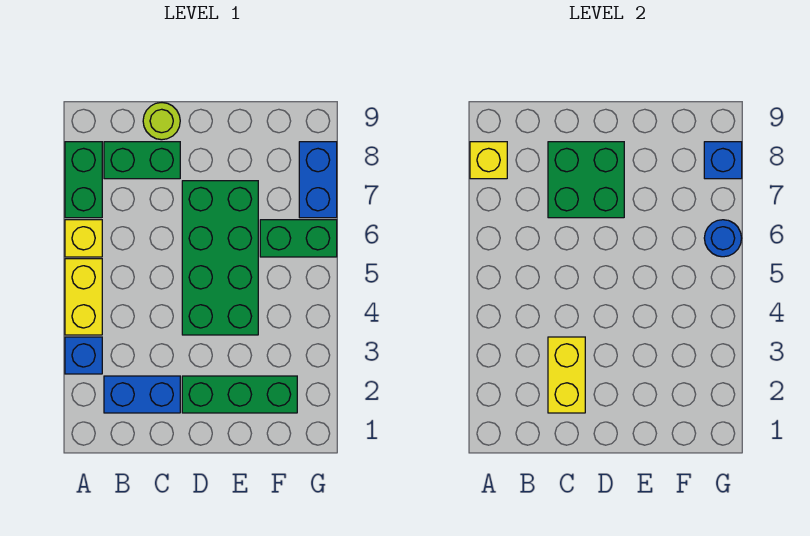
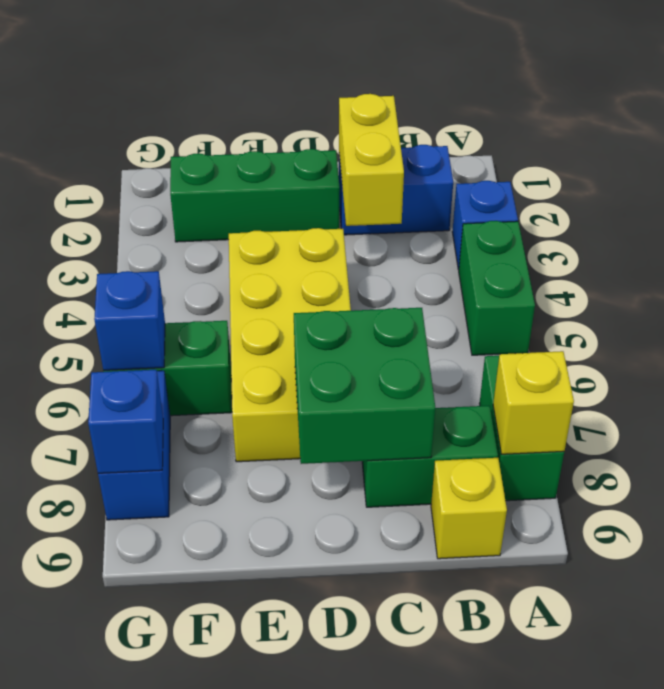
yellow 1x2 brick [65,259,102,335] -> green 1x2 brick [459,221,535,355]
yellow 1x1 brick [65,220,102,257] -> yellow 1x1 brick moved to [431,458,507,559]
lime 1x1 round brick [143,103,180,140] -> none
green 2x4 brick [182,181,258,335] -> yellow 2x4 brick [229,228,351,462]
blue 1x1 round brick [704,220,742,257] -> blue 1x1 brick [94,271,165,370]

